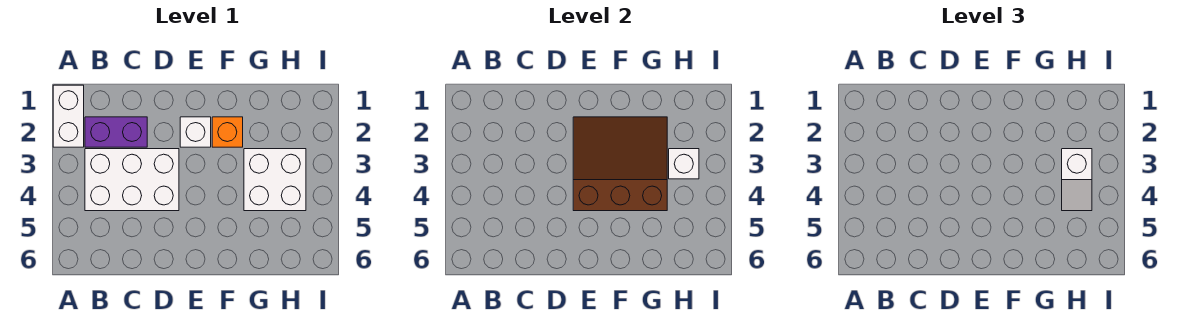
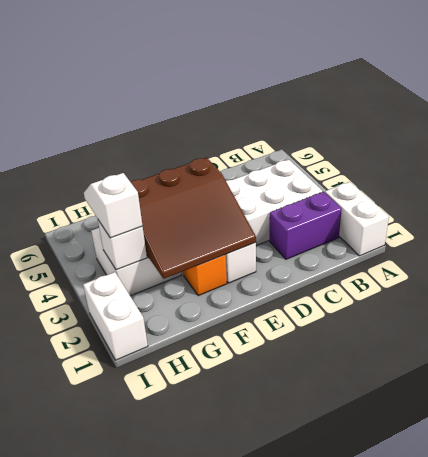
none -> white 1x2 brick [83,272,148,360]

